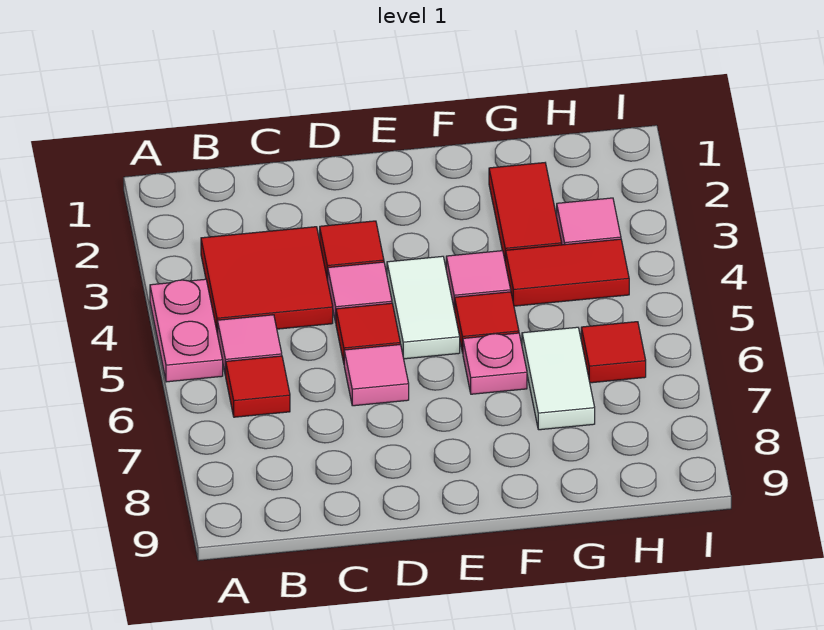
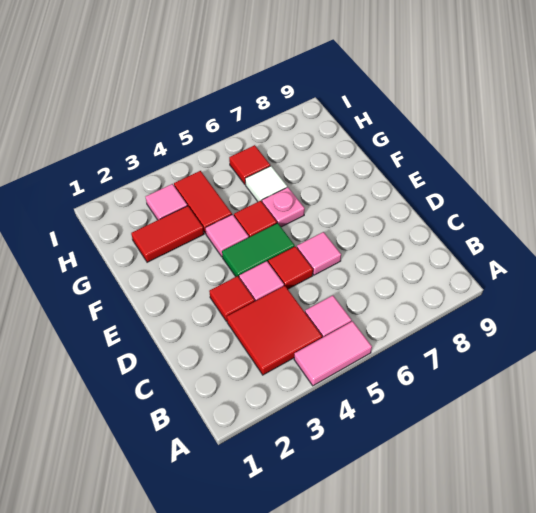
pink 1x2 plate [150,279,223,382] -> pink 1x2 tile [294,321,372,386]
red 1x1 tile [226,356,290,417] -> none
white 1x2 tile [387,256,460,359] -> green 1x2 tile [222,223,295,277]
white 1x2 tile [522,327,595,430] -> white 1x1 tile [245,166,287,202]

